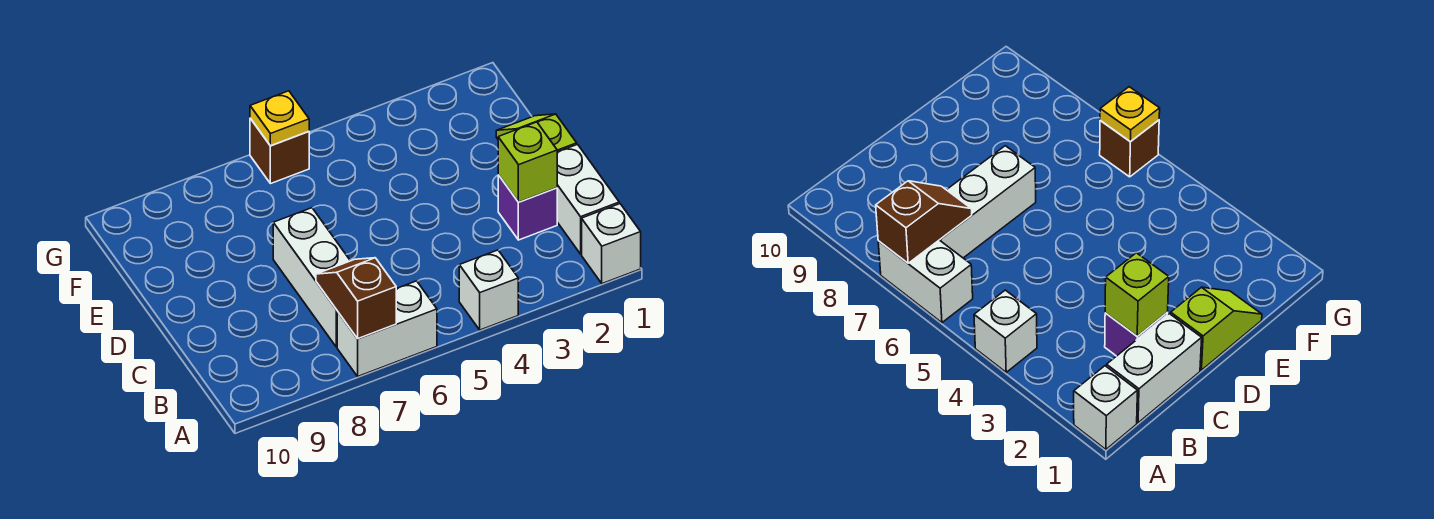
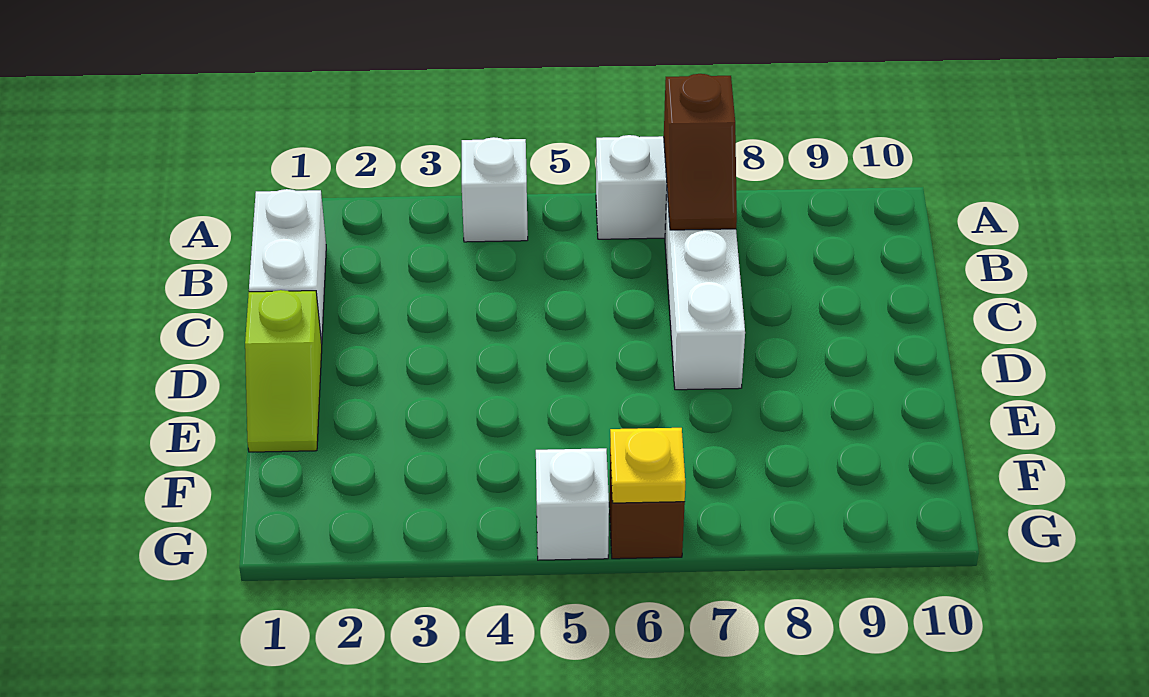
white 1x1 brick [582,204,641,284] -> white 1x1 brick moved to [536,448,609,560]
purple 1x1 brick [498,175,557,240] -> none
lime 1x1 brick [498,122,557,202] -> none

